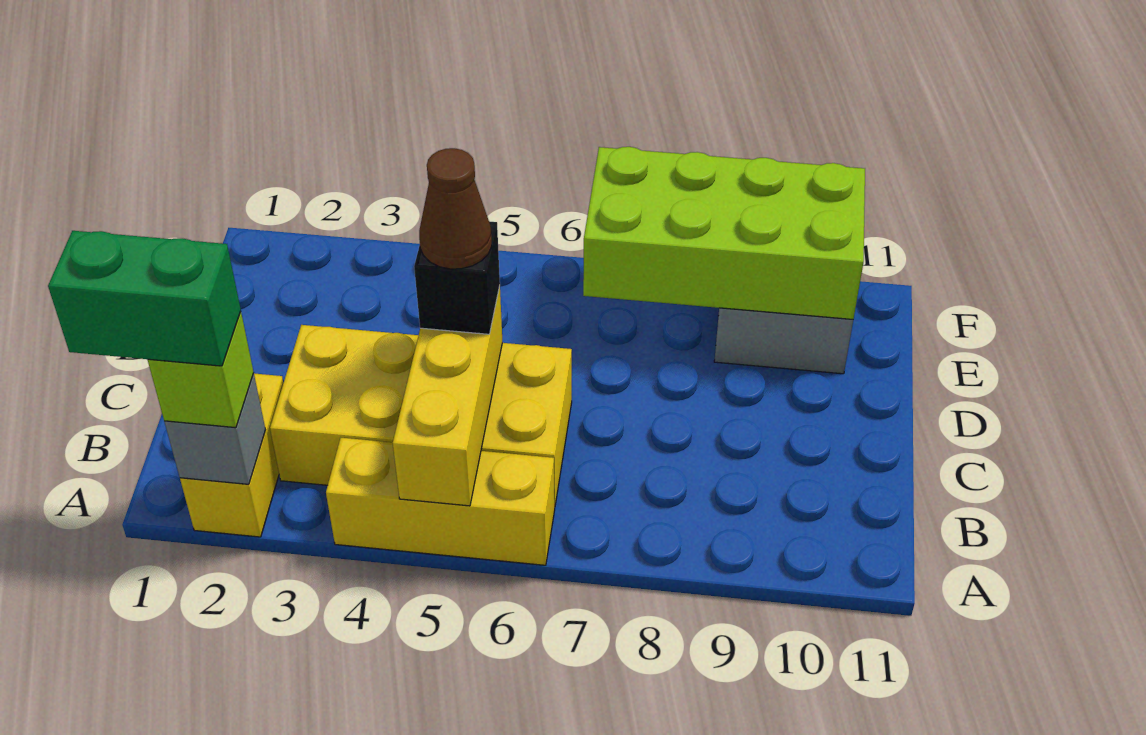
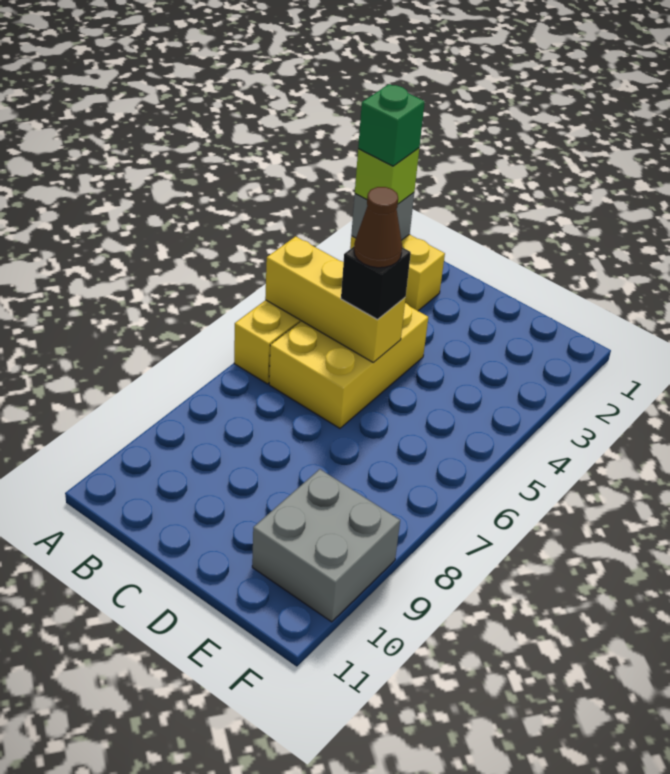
green 1x2 brick [48,231,241,366] -> green 1x1 brick [358,84,425,166]
yellow 2x4 brick [270,325,572,505] -> yellow 2x3 brick [269,303,428,428]
lime 2x4 brick [583,147,865,319] -> none

